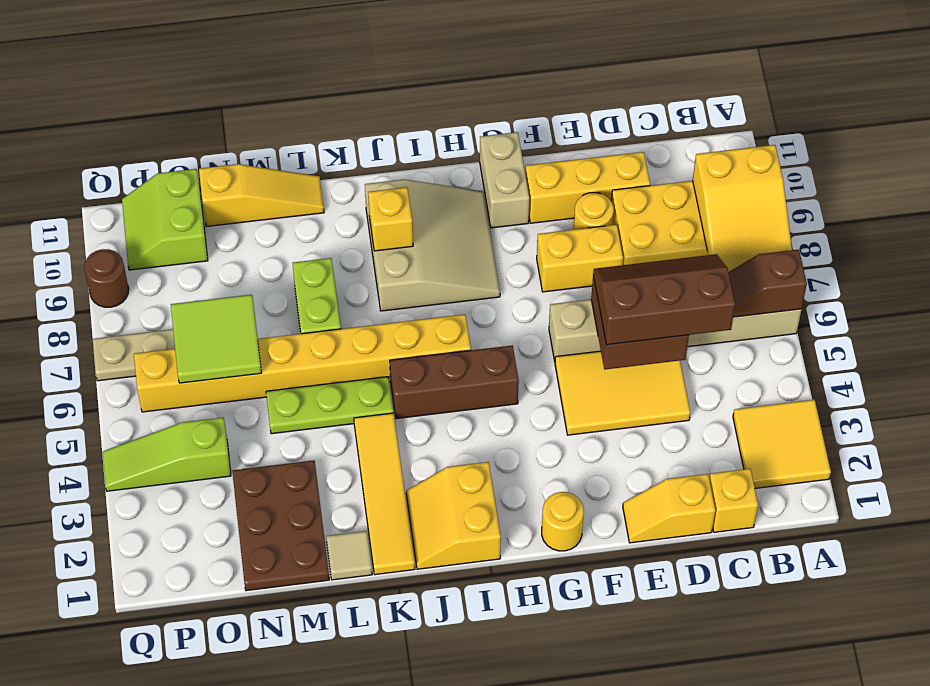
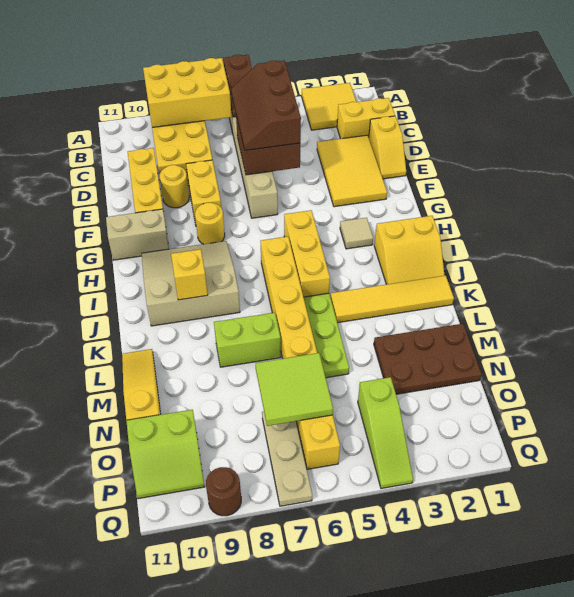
yellow 2x3 slope [693,145,792,272] -> yellow 2x3 brick [143,58,232,128]
yellow 1x1 brick [709,469,758,532] -> yellow 1x2 brick [337,98,395,139]
yellow 2x3 tile [555,351,690,435] -> yellow 2x3 tile moved to [317,135,387,207]
yellow 1x1 round brick [542,492,584,551] -> yellow 1x1 round brick moved to [195,203,225,244]
brown 1x3 brick [390,345,519,419] -> yellow 1x3 brick [284,210,330,297]
tan 1x1 tile [326,531,372,580] -> tan 1x1 tile moved to [340,218,373,249]

